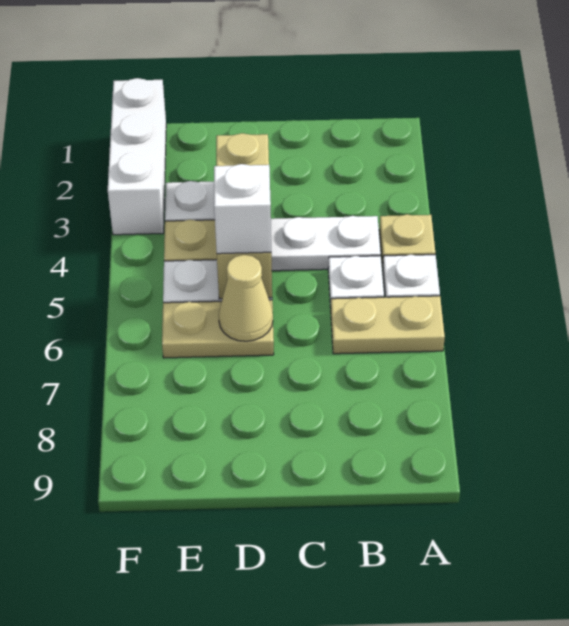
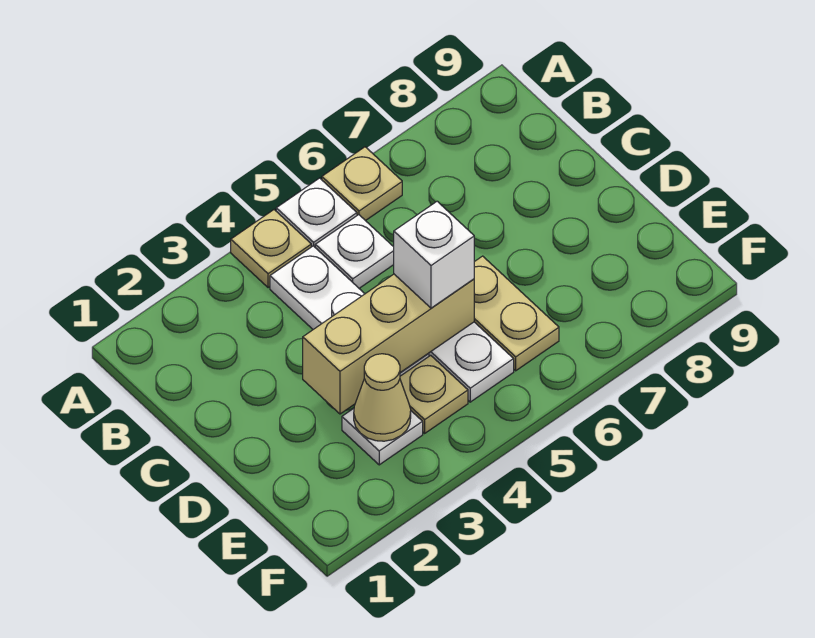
tan 1x2 plate [331,296,445,354] -> tan 1x1 plate [322,147,402,221]
tan 1x1 cone [219,255,273,341] -> tan 1x1 cone moved to [354,354,411,441]
white 1x3 brick [108,78,166,235] -> none

